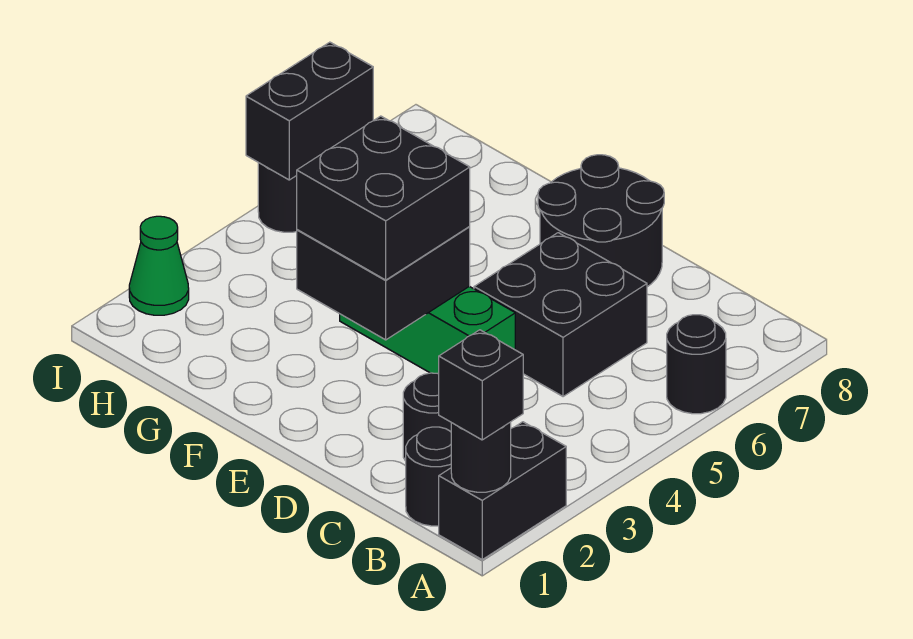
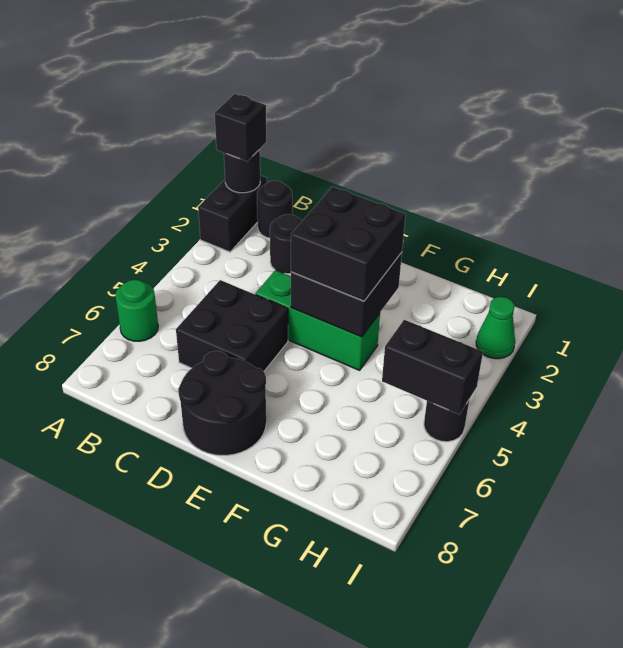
black 1x1 round brick [667,315,726,414] -> green 1x1 round brick [115,279,158,341]
black 1x2 brick [246,42,373,180] -> black 1x2 brick turned to [382,320,483,414]

